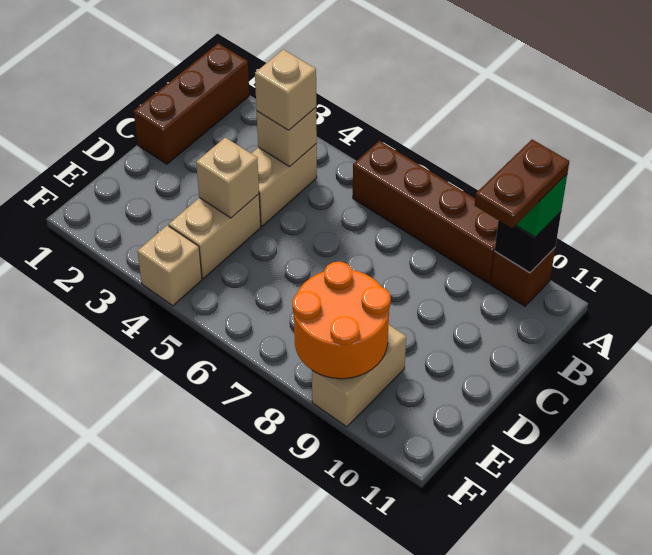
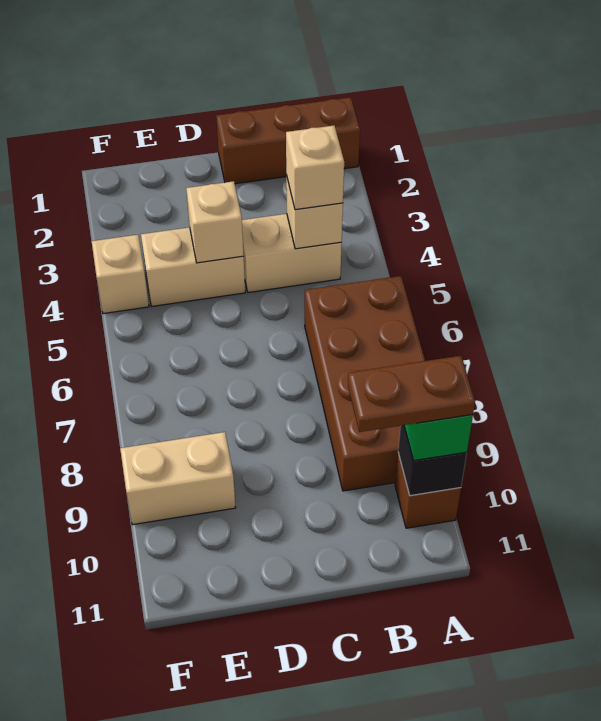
brown 1x4 brick [353,141,498,284] -> brown 2x4 brick [305,276,425,491]
orange 2x2 round brick [292,262,391,379] -> none

